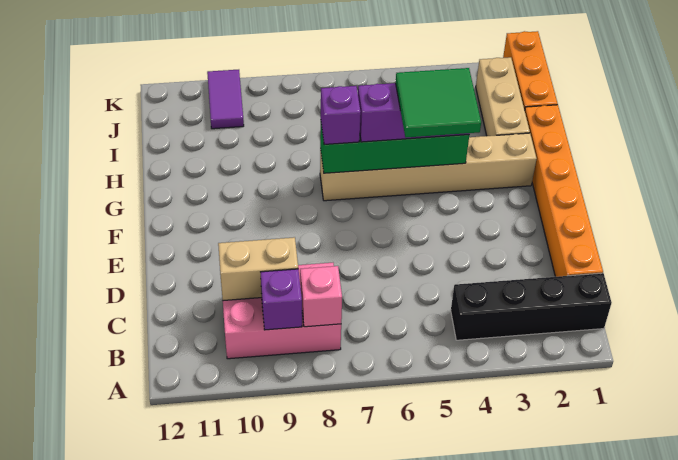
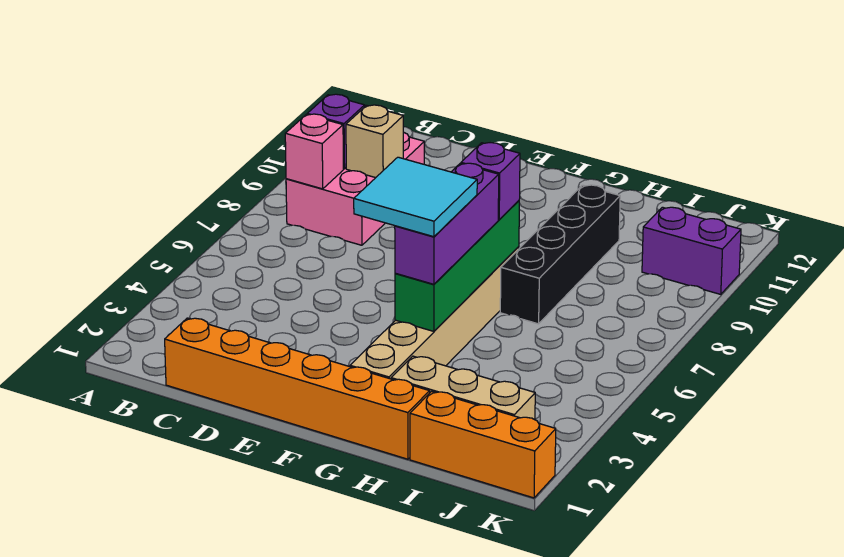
black 1x4 brick [451,273,612,340] -> black 1x4 brick moved to [500,185,620,324]
tan 1x2 brick [218,237,298,301] -> tan 1x1 brick [346,105,403,178]
green 2x2 tile [396,68,481,137] -> cyan 2x2 tile [354,157,477,237]
purple 1x2 tile [207,70,244,129] -> purple 1x2 brick [642,207,741,294]

